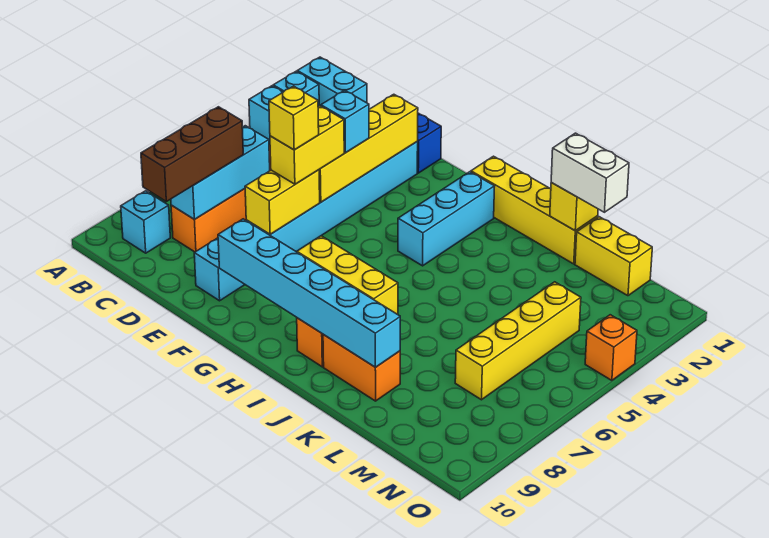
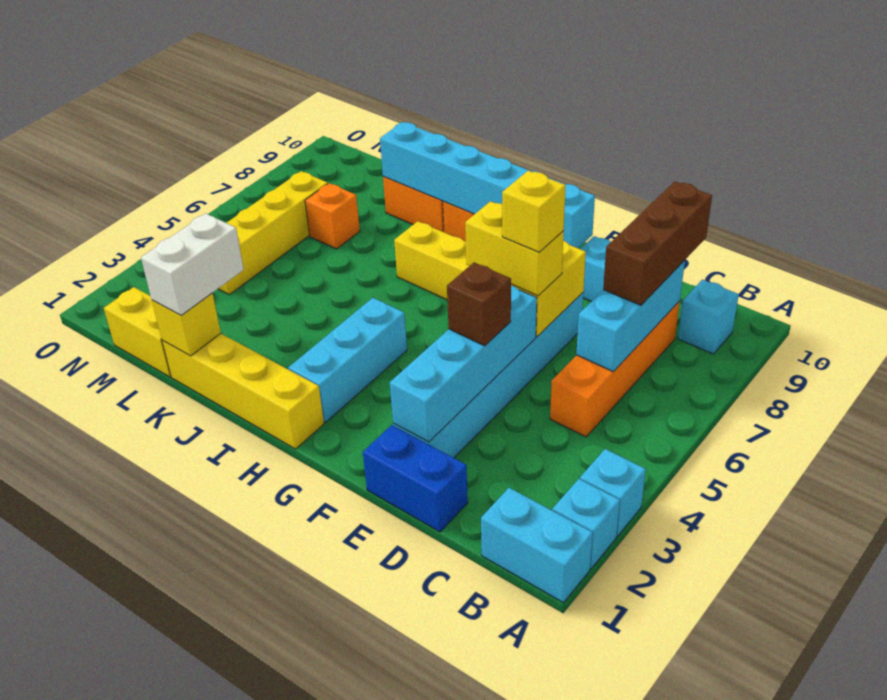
yellow 1x4 brick [319,94,418,202] -> cyan 1x4 brick [390,286,537,442]
cyan 1x1 brick [321,90,369,153] -> brown 1x1 brick [447,262,511,346]
yellow 1x2 brick [270,106,344,184] -> yellow 1x2 brick turned to [465,201,564,296]
white 1x2 brick [551,133,629,212] -> white 1x2 brick turned to [141,213,244,316]
orange 1x1 brick [585,315,637,380] -> orange 1x1 brick moved to [305,183,360,249]

